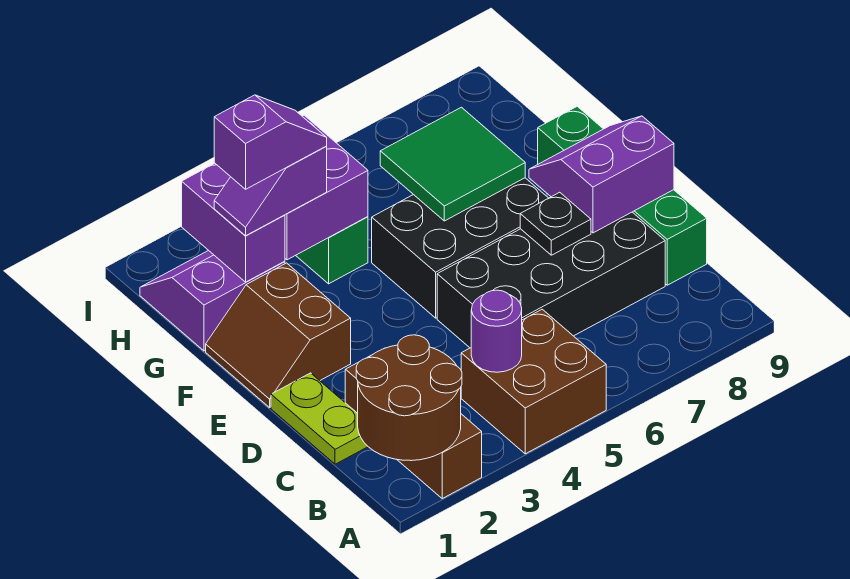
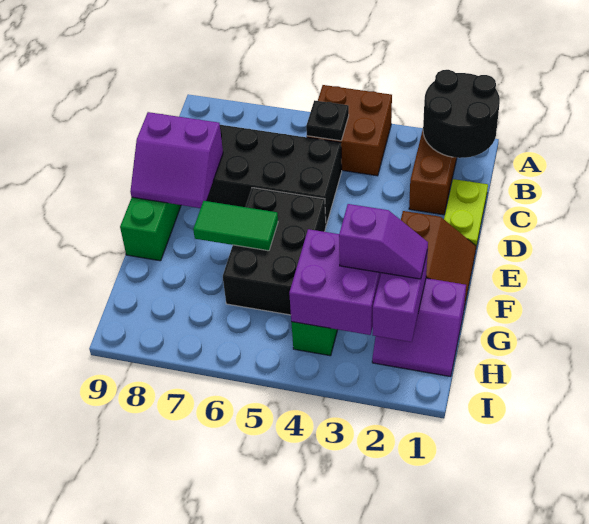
brown 2x2 round brick [356,335,462,461] -> black 2x2 round brick [423,70,500,158]
purple 1x1 round brick [471,290,522,372] -> none
black 1x1 plate [520,192,591,255] -> black 1x1 plate moved to [306,100,349,141]
black 2x3 brick [372,178,548,318] -> black 2x3 brick turned to [223,188,326,315]
green 2x2 tile [380,107,525,221] -> green 1x2 tile [193,201,278,251]
purple 1x2 slope [214,95,327,189] -> none

